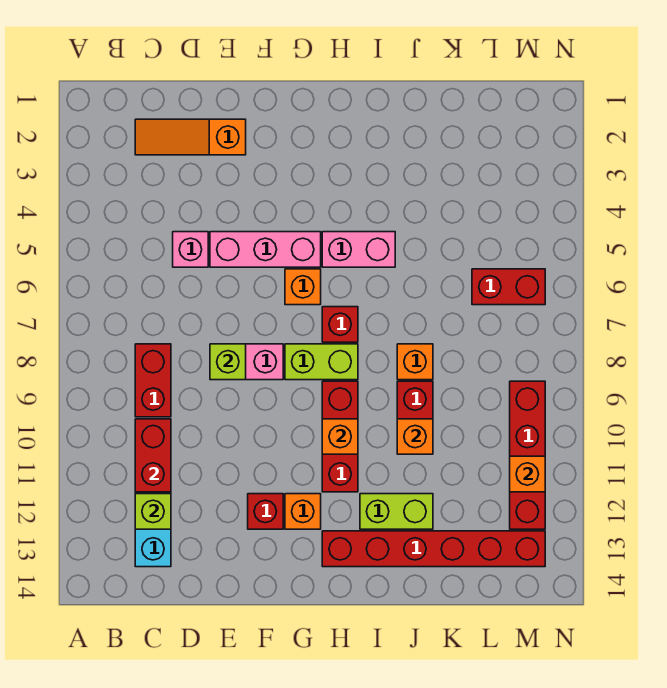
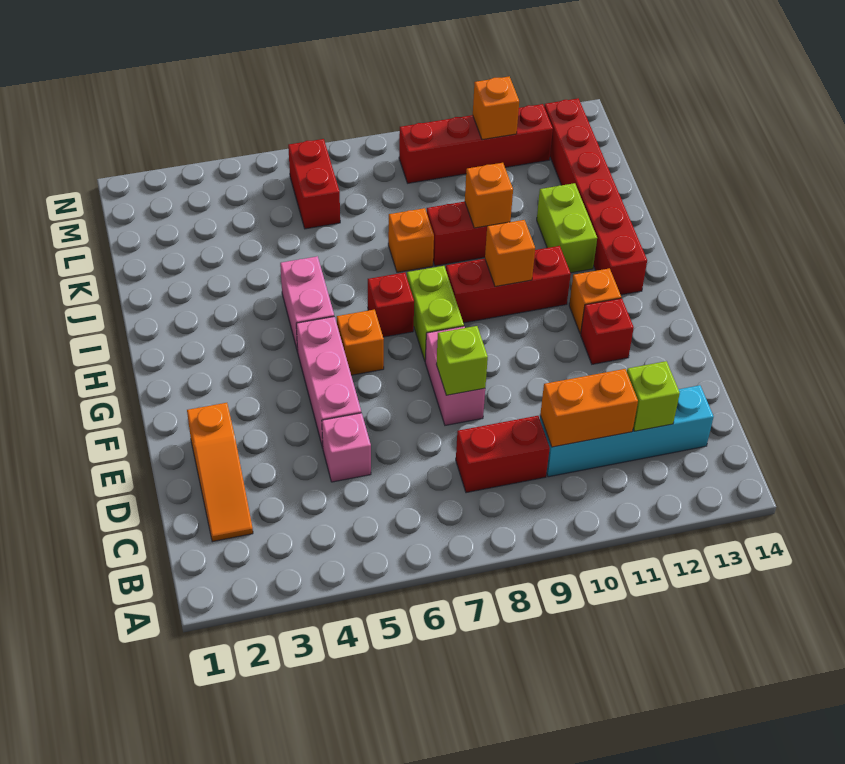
red 1x2 brick [135,419,171,492] -> orange 1x2 brick [540,369,638,447]

